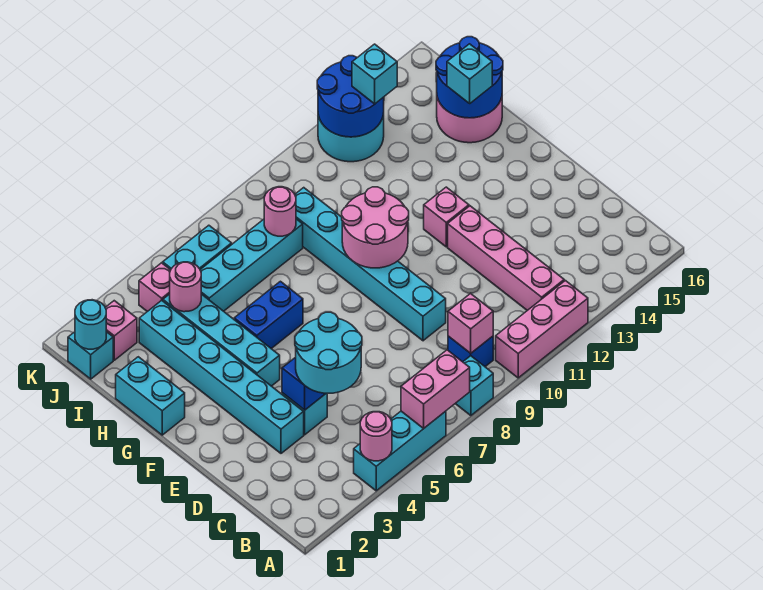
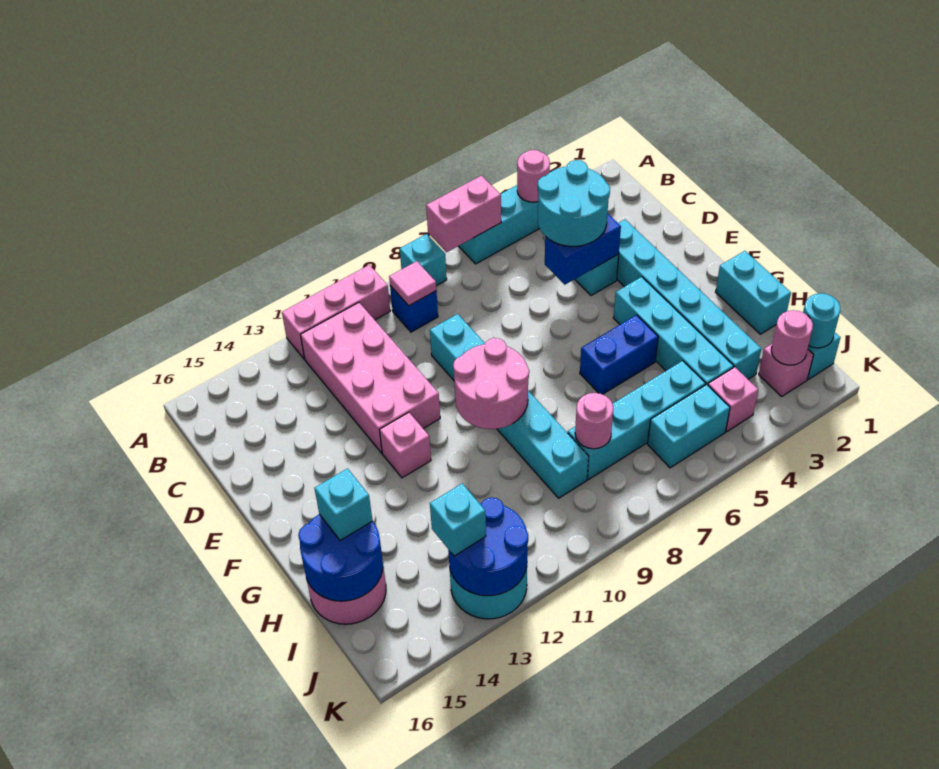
pink 1x1 brick [448,294,493,353] -> pink 1x1 tile [389,261,436,306]
pink 1x4 brick [448,206,564,310] -> pink 2x4 brick [300,303,440,453]
pink 1x1 round brick [170,262,201,312] -> pink 1x1 round brick moved to [771,310,813,365]

